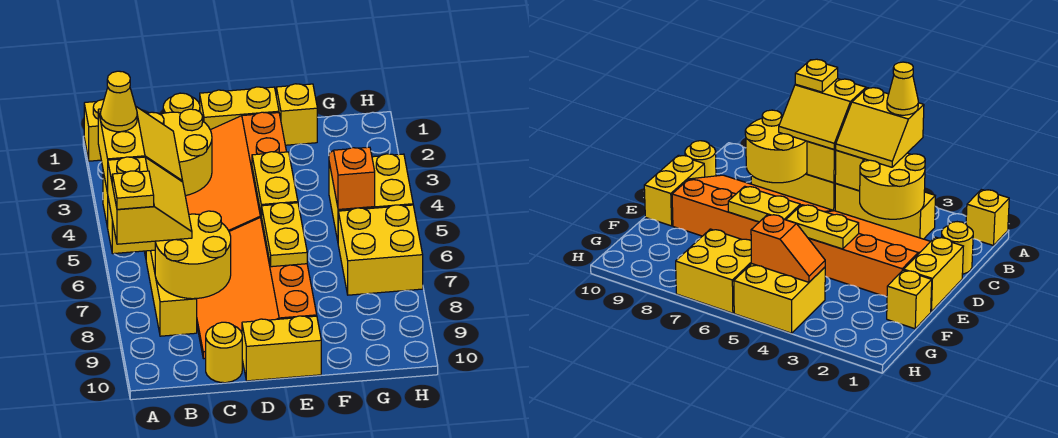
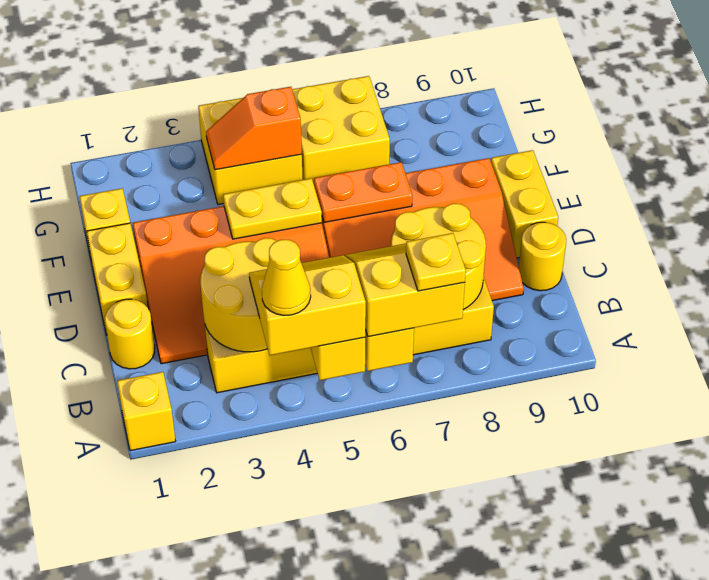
yellow 1x2 plate [262,203,307,267] -> orange 1x2 plate [314,162,412,222]

